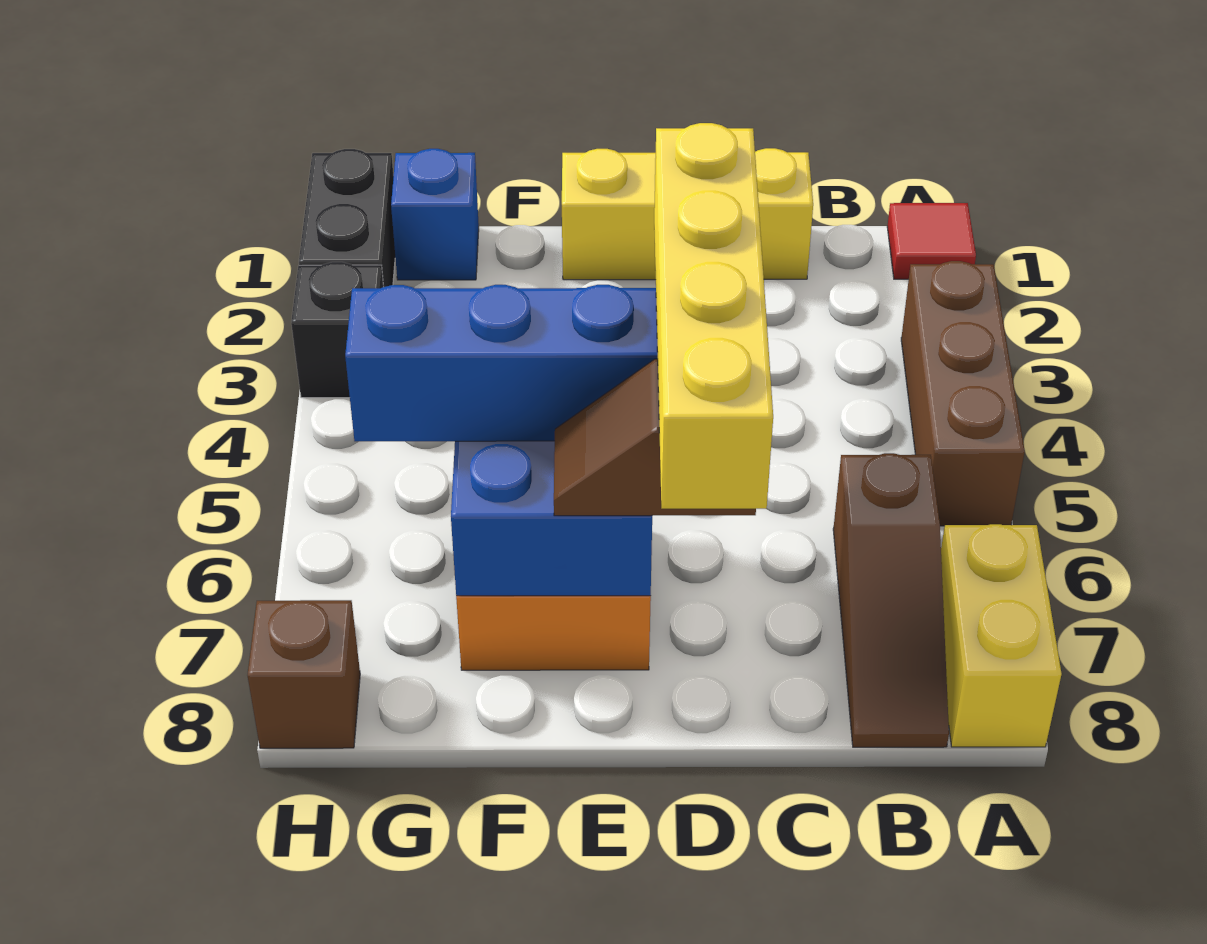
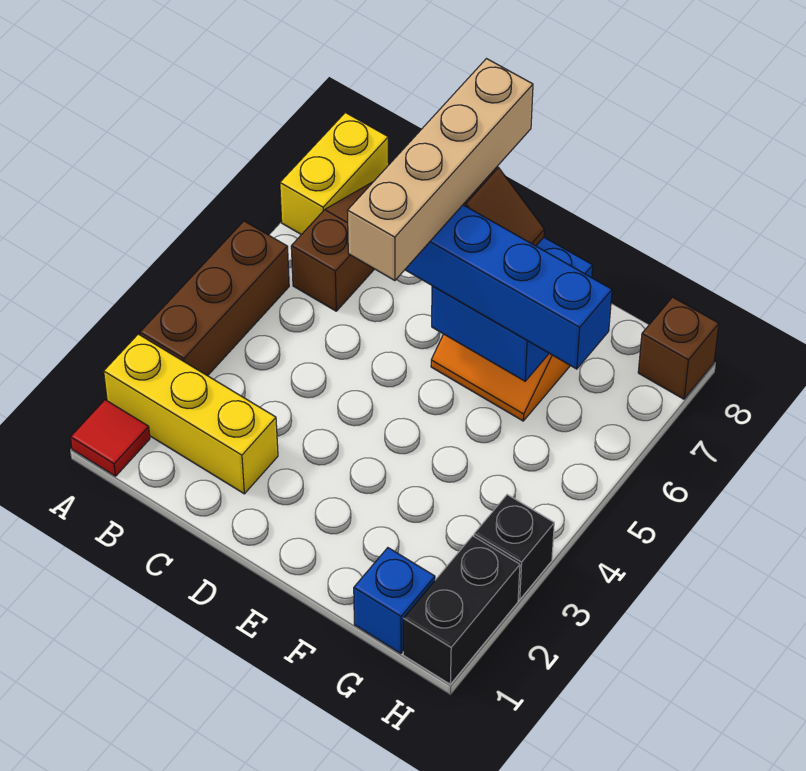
yellow 1x3 brick [562,148,813,280] -> yellow 1x3 brick moved to [104,334,278,494]
yellow 1x4 brick [654,123,773,509] -> tan 1x4 brick [347,59,533,281]

